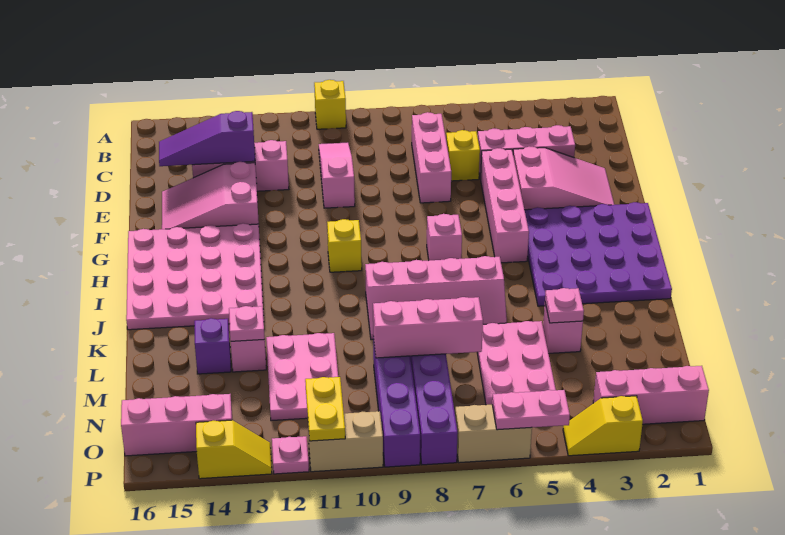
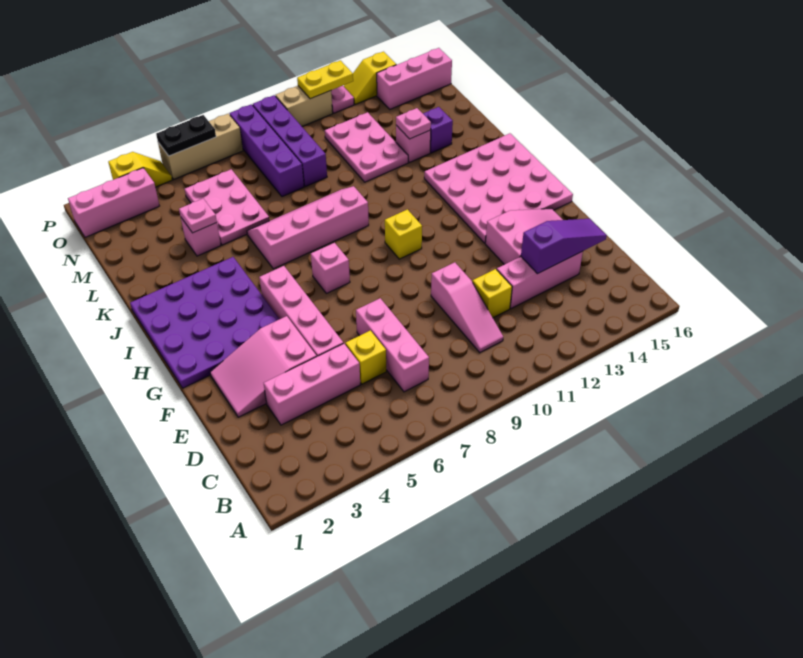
yellow 1x1 brick [314,80,346,129] -> yellow 1x1 brick moved to [473,269,512,318]
pink 1x3 brick [373,297,483,358] -> none
yellow 1x2 plate [305,377,345,441] -> yellow 1x2 plate turned to [297,60,353,99]
pink 1x2 plate [492,390,570,430] -> black 1x2 plate [156,115,216,156]
tan 1x2 brick [455,405,532,463] -> tan 1x3 brick [158,114,243,179]

